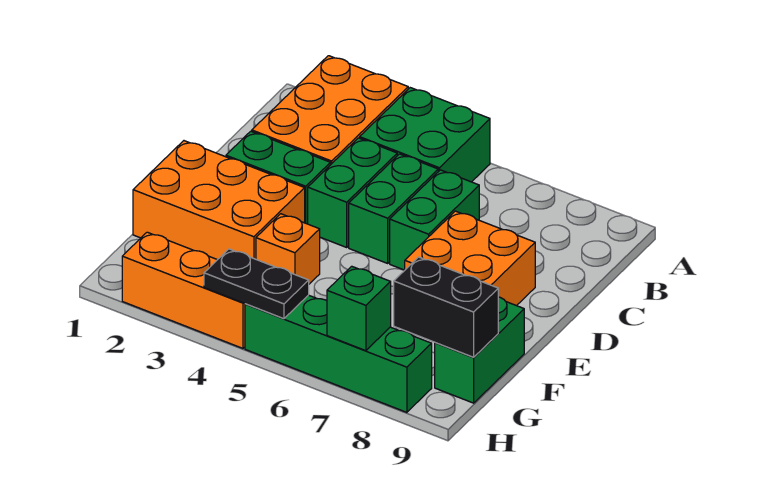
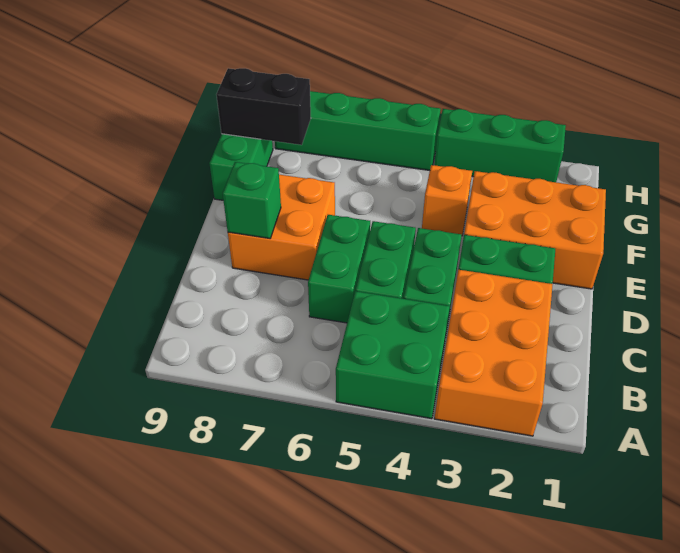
orange 1x3 brick [122,232,245,348] -> green 1x3 brick [434,109,566,182]
black 1x2 plate [204,249,309,319] -> none
green 1x1 brick [327,266,391,351] -> green 1x1 brick moved to [223,162,281,238]

